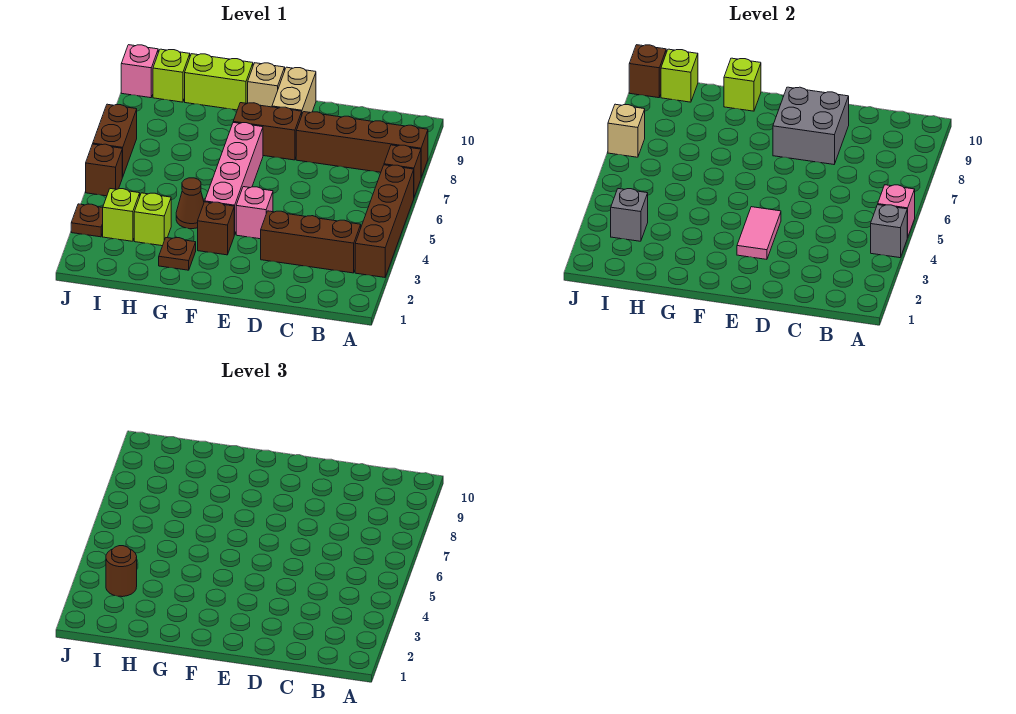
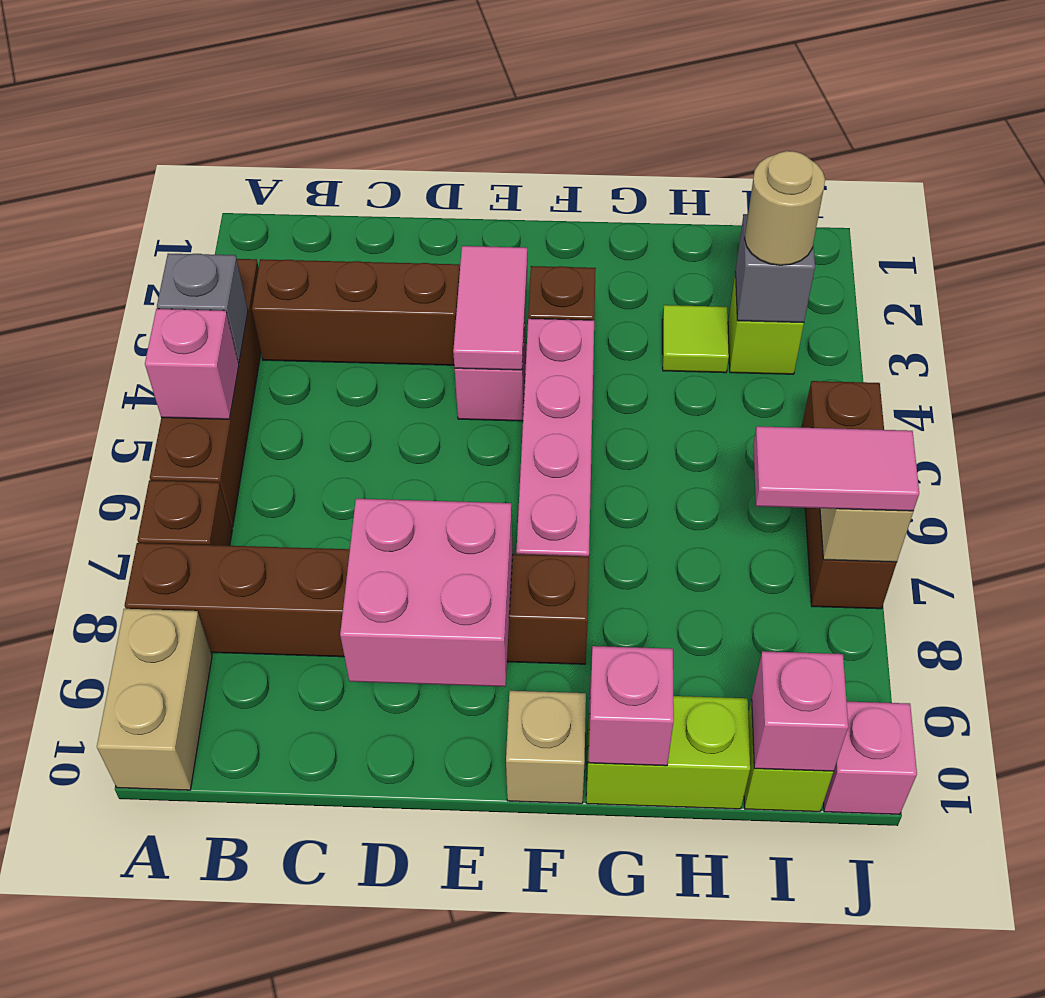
grey 2x2 brick [773,87,849,164] -> pink 2x2 brick [340,499,513,687]
tan 1x2 brick [272,67,316,114] -> tan 1x2 brick moved to [97,609,212,790]
brown 1x1 plate [159,238,196,270] -> none
brown 1x1 cone [176,178,204,229] -> none
lime 1x1 brick [724,58,761,111] -> pink 1x1 brick [588,646,674,766]
lime 1x1 brick [134,193,171,246] -> lime 1x1 tile [662,305,729,373]
brown 1x1 round brick [106,546,137,597] -> tan 1x1 round brick [745,151,825,265]
none -> pink 1x2 tile [753,426,919,511]
lime 1x1 brick [661,49,698,102] -> pink 1x1 brick [752,651,848,771]
brown 1x1 plate [71,204,103,237] -> none
brown 1x1 brick [629,45,666,98] -> none

